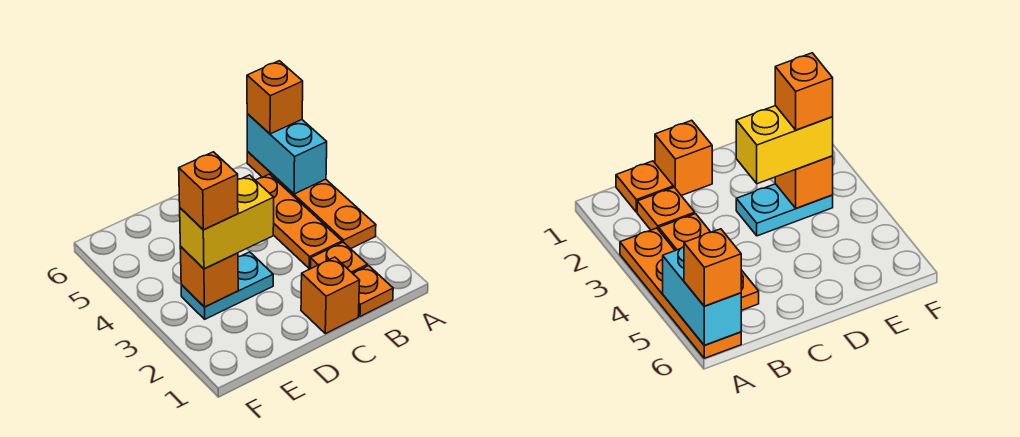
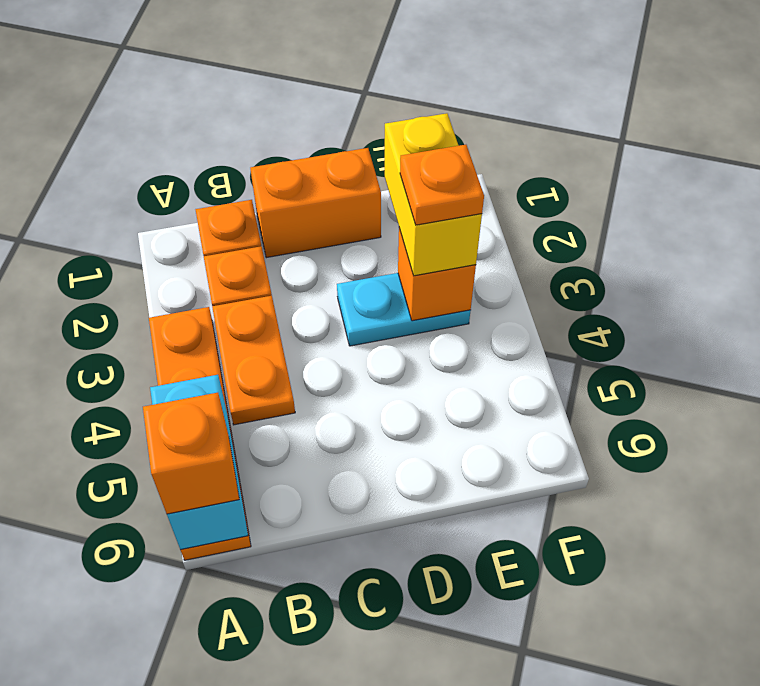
orange 1x3 plate [256,174,342,269] -> orange 1x2 plate [212,296,295,425]
orange 1x1 brick [301,257,360,334] -> orange 1x2 brick [250,148,381,258]
yellow 1x2 brick [180,175,274,269] -> yellow 1x2 brick turned to [385,113,482,276]
orange 1x1 brick [179,152,238,230] -> orange 1x1 plate [400,145,484,225]

